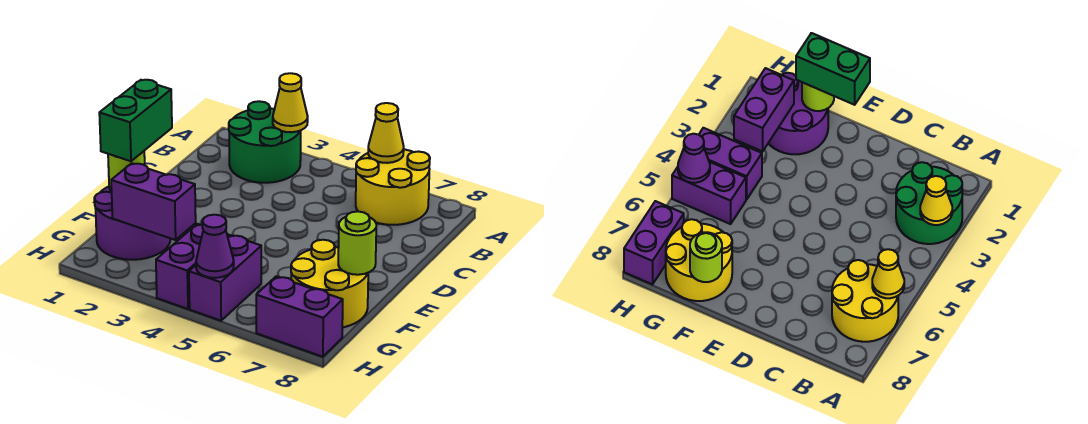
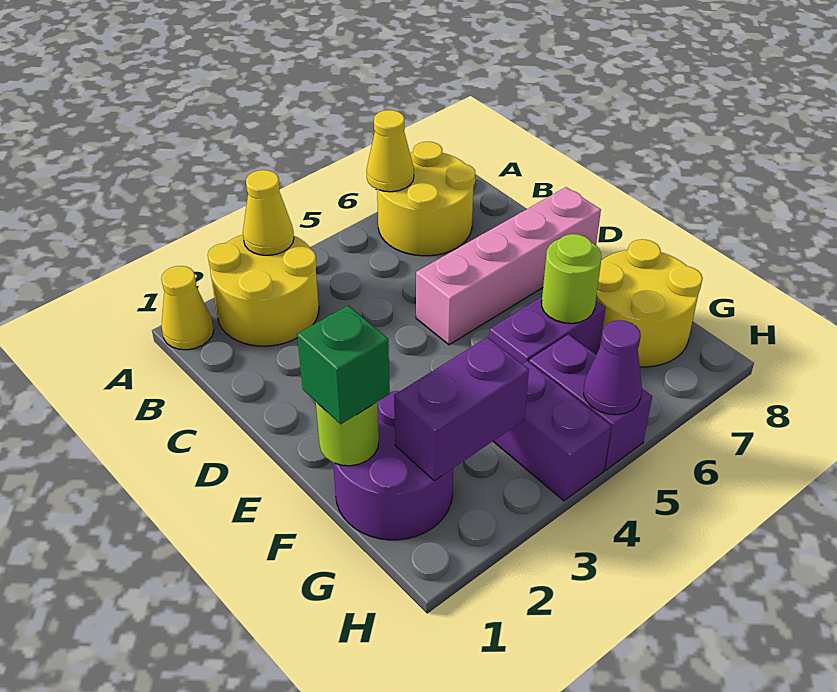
none -> yellow 1x1 cone [161,266,214,350]
green 2x2 round brick [229,101,301,183] -> yellow 2x2 round brick [208,235,319,346]
none -> pink 1x4 brick [416,187,601,345]
green 1x2 brick [99,80,172,161] -> green 1x1 brick [297,306,390,424]
lime 1x1 round brick [338,211,376,275] -> lime 1x1 round brick moved to [542,234,601,323]
purple 1x2 brick [256,276,343,357] -> purple 1x2 brick moved to [489,297,606,364]

